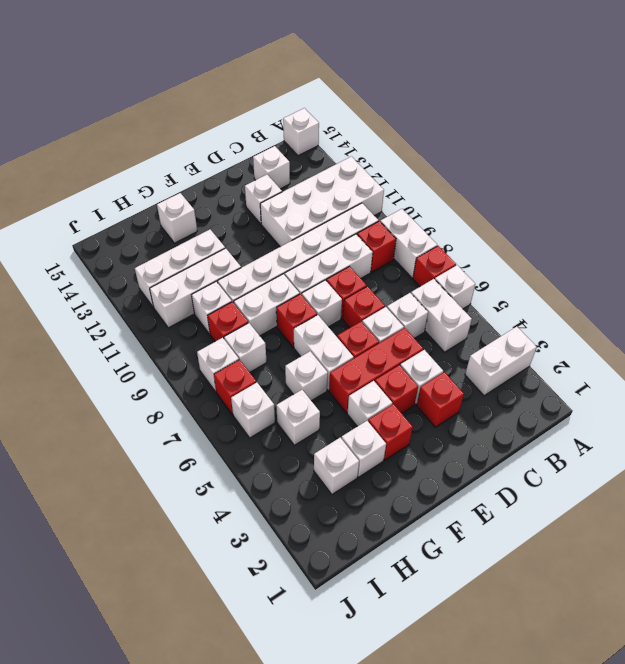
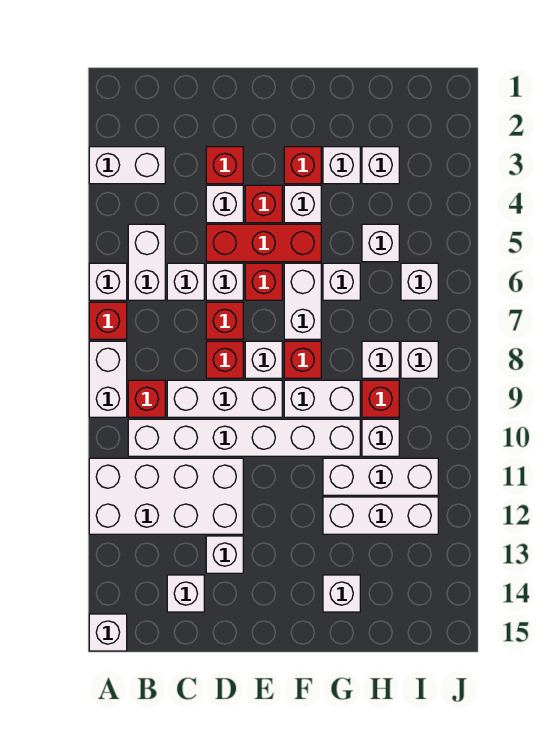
red 1x1 brick [214,360,256,415] -> none

